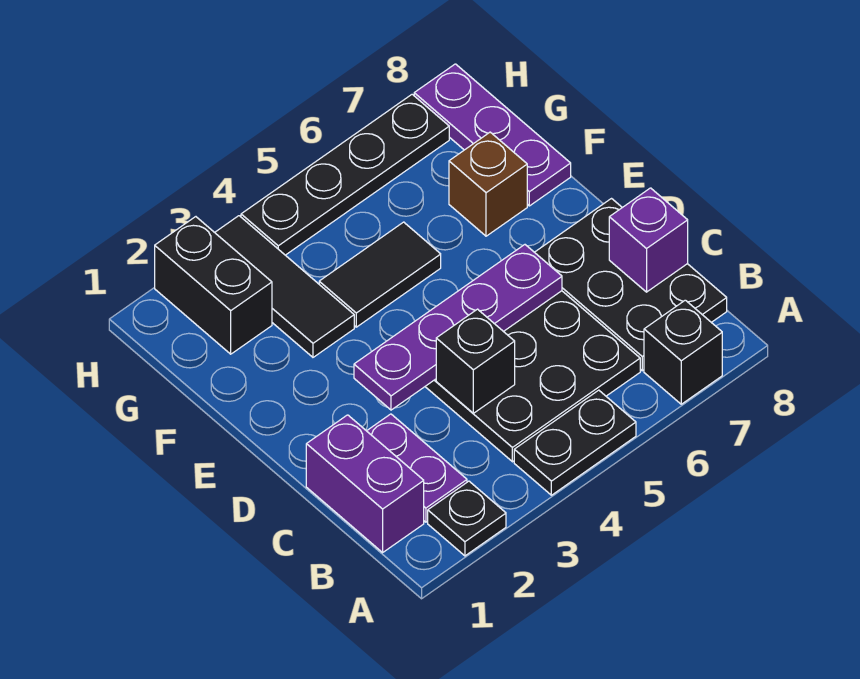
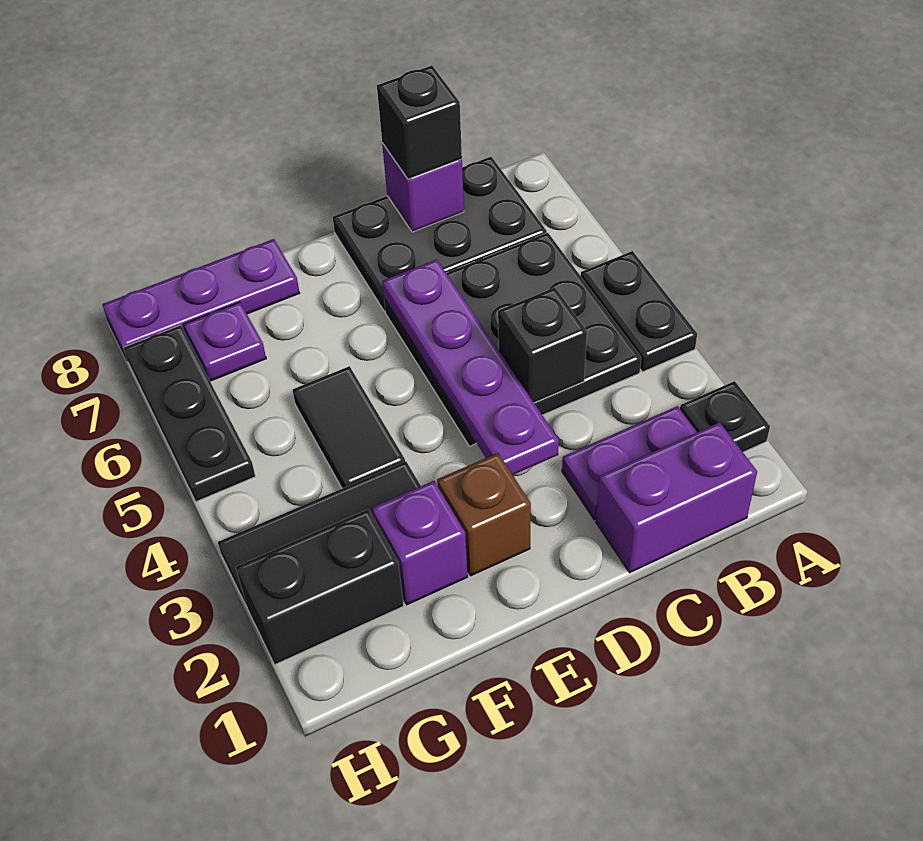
black 1x1 brick [644,300,722,404] -> black 1x1 brick moved to [377,66,462,179]
none -> purple 1x1 brick [372,481,468,605]
brown 1x1 brick [449,132,527,236] -> brown 1x1 brick moved to [437,453,531,576]
none -> purple 1x1 plate [184,302,266,381]
black 1x4 plate [241,94,449,255] -> black 1x3 plate [123,325,255,502]

